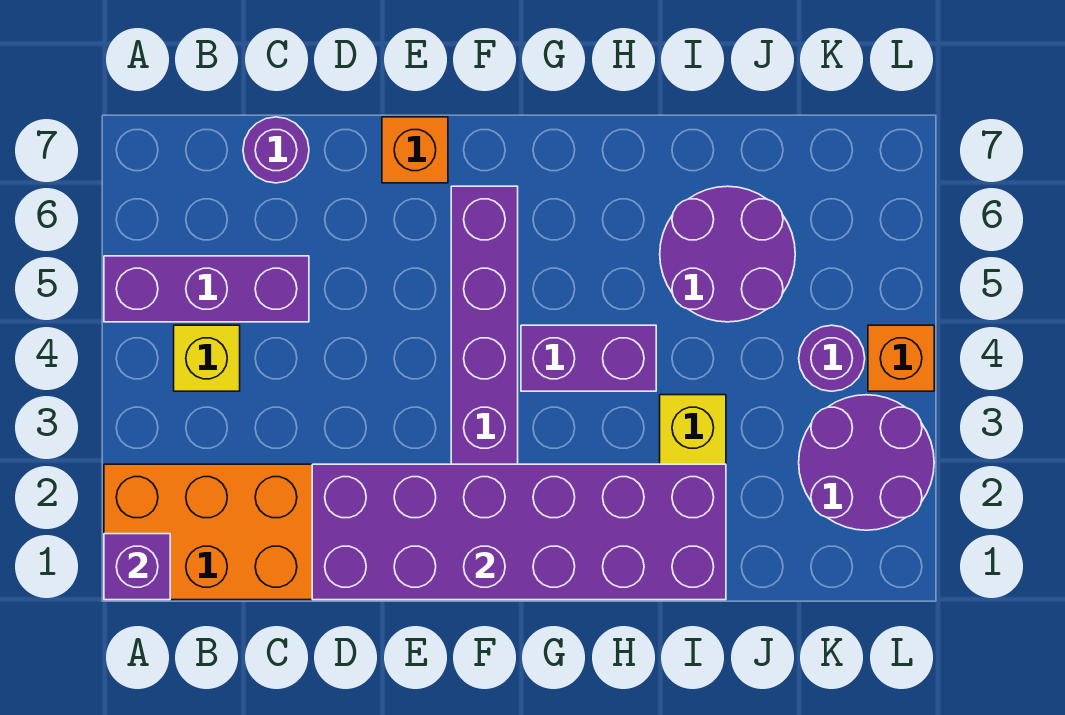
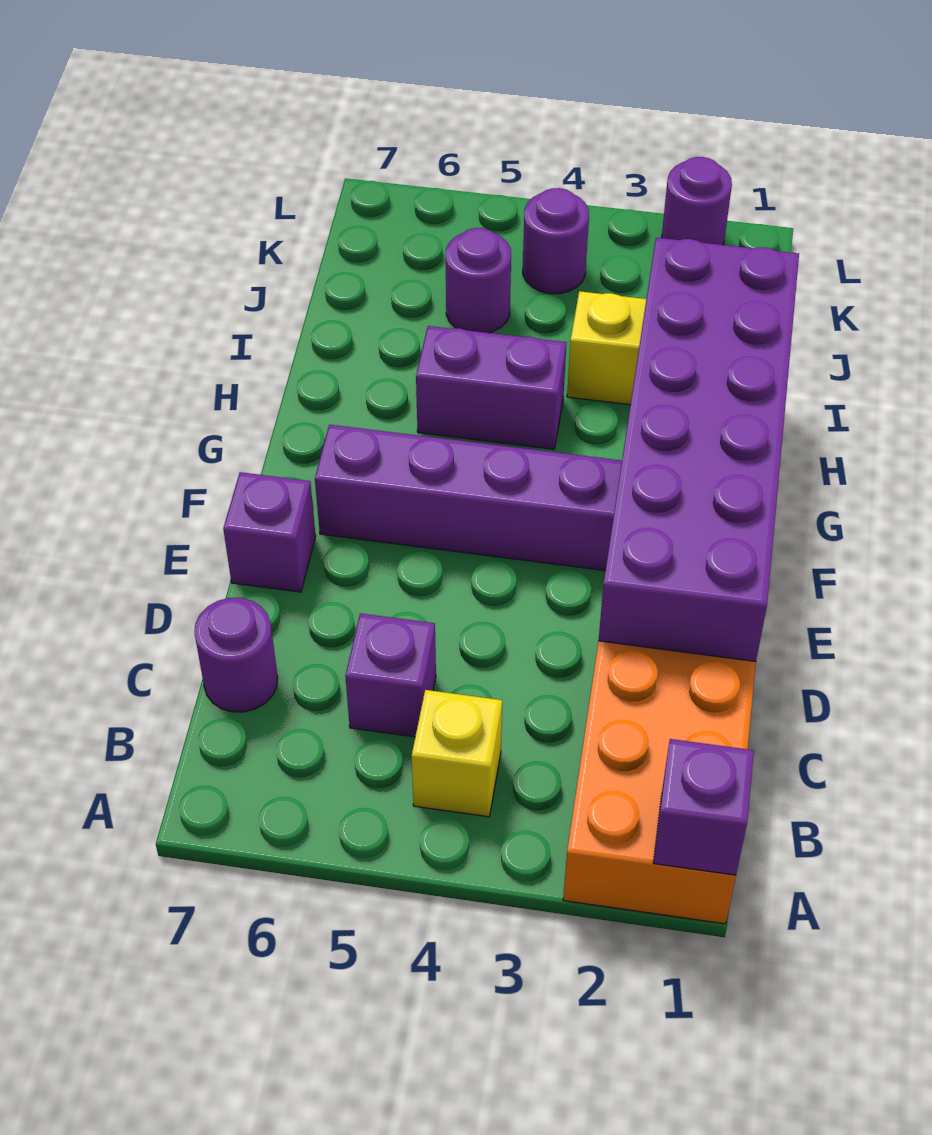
purple 1x3 brick [104,256,309,322] -> purple 1x1 brick [345,613,436,737]
orange 1x1 brick [382,117,448,183] -> purple 1x1 brick [223,472,316,592]
purple 1x2 brick [521,325,656,391] -> purple 1x2 brick turned to [416,326,567,449]
purple 2x2 round brick [660,186,795,322] -> purple 1x1 round brick [446,228,511,333]
purple 2x2 round brick [799,395,934,530] -> purple 1x1 round brick [662,157,732,245]
orange 1x1 brick [868,325,934,391] -> none

